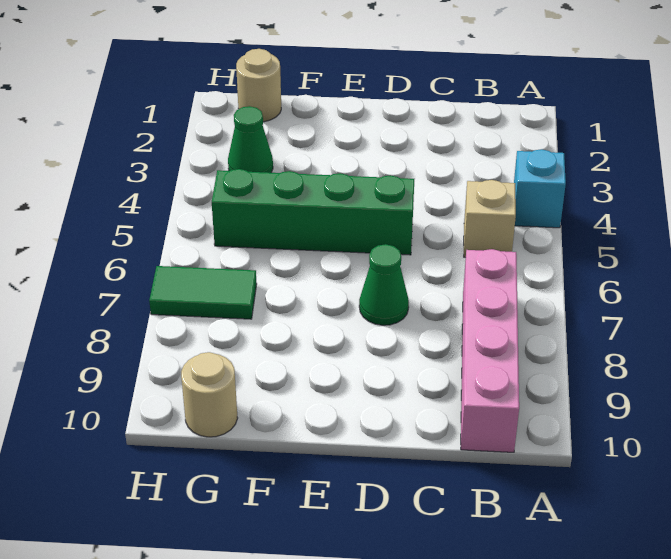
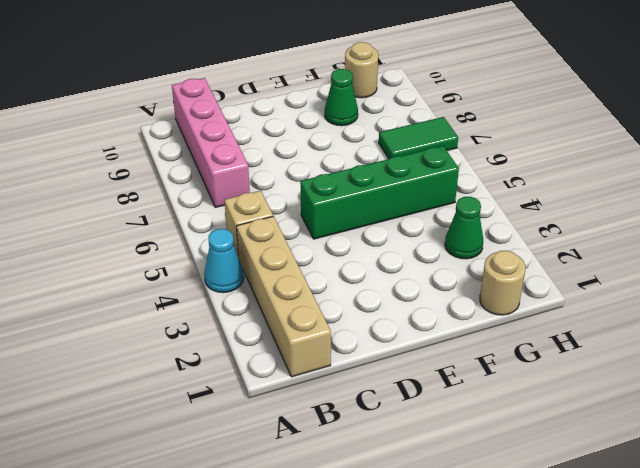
cyan 1x1 brick [514,149,566,228] -> cyan 1x1 cone [204,229,244,293]
none -> tan 1x4 brick [237,216,331,377]
green 1x1 cone [359,244,409,325] -> green 1x1 cone moved to [325,69,358,126]

